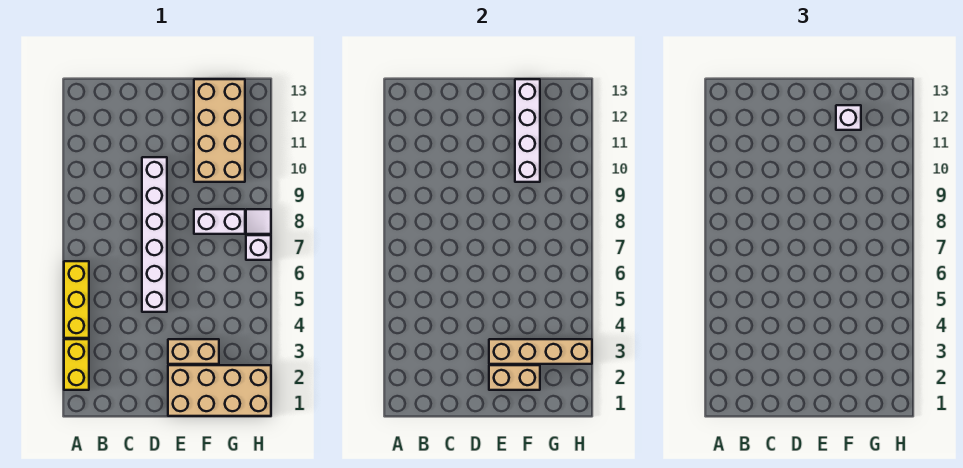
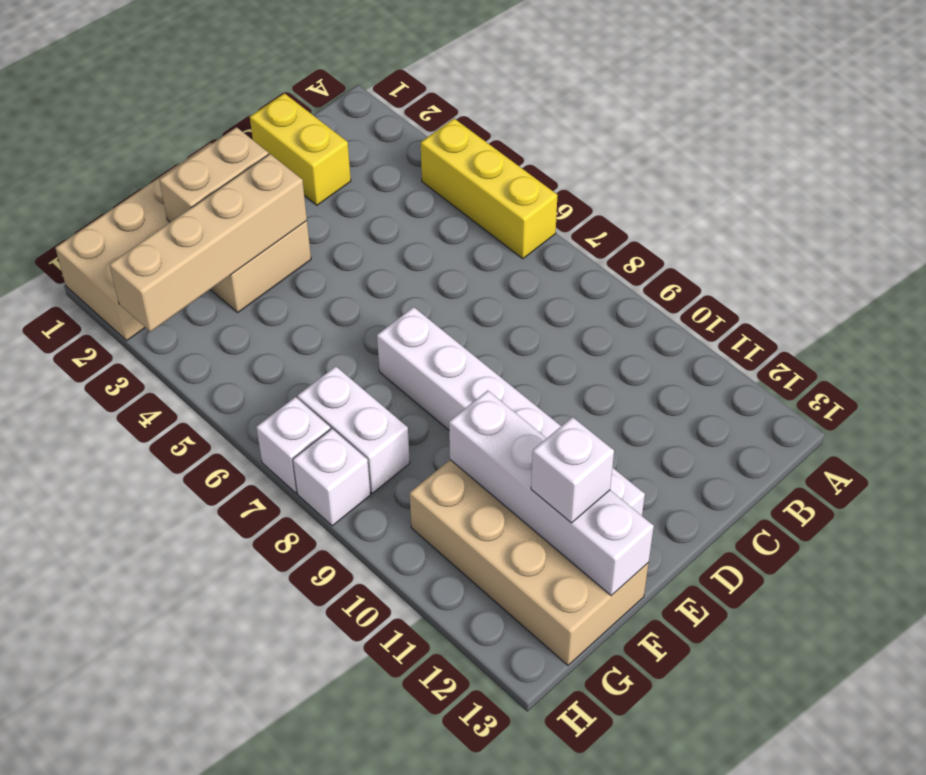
yellow 1x2 brick [64,339,89,390] -> yellow 1x2 brick moved to [250,93,351,205]
white 1x6 brick [142,157,167,312] -> white 1x6 brick moved to [377,307,645,516]
white 1x2 brick [194,209,245,234] -> white 1x2 brick turned to [298,366,410,493]
white 1x1 tile [246,209,271,234] -> white 1x1 brick [293,429,370,526]

